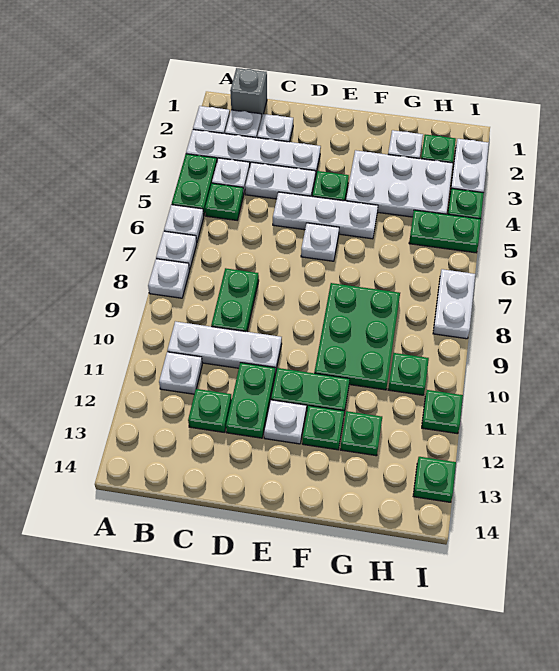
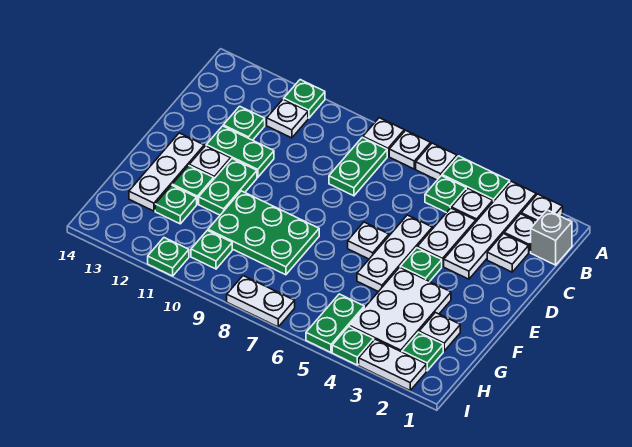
white 1x3 plate [167,321,282,373] -> white 1x3 plate moved to [129,133,204,211]
green 1x2 plate [211,268,259,332] -> green 1x2 plate turned to [329,137,387,196]
green 1x1 plate [413,457,456,502] -> green 1x1 plate moved to [284,80,325,118]

